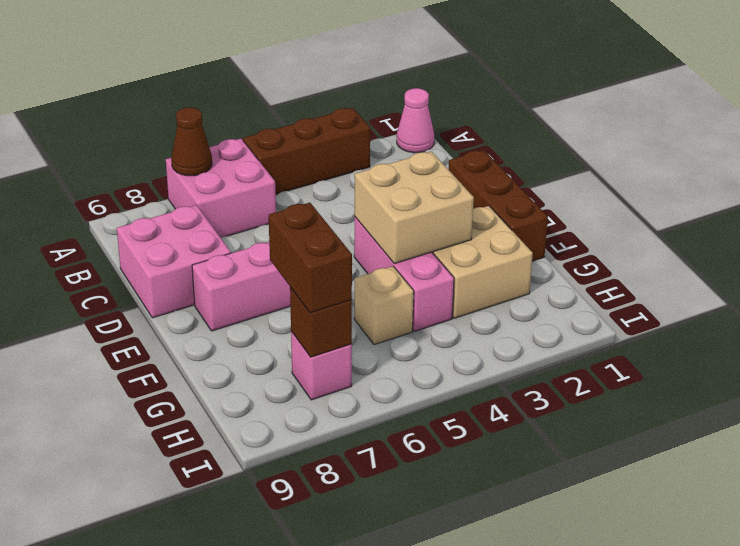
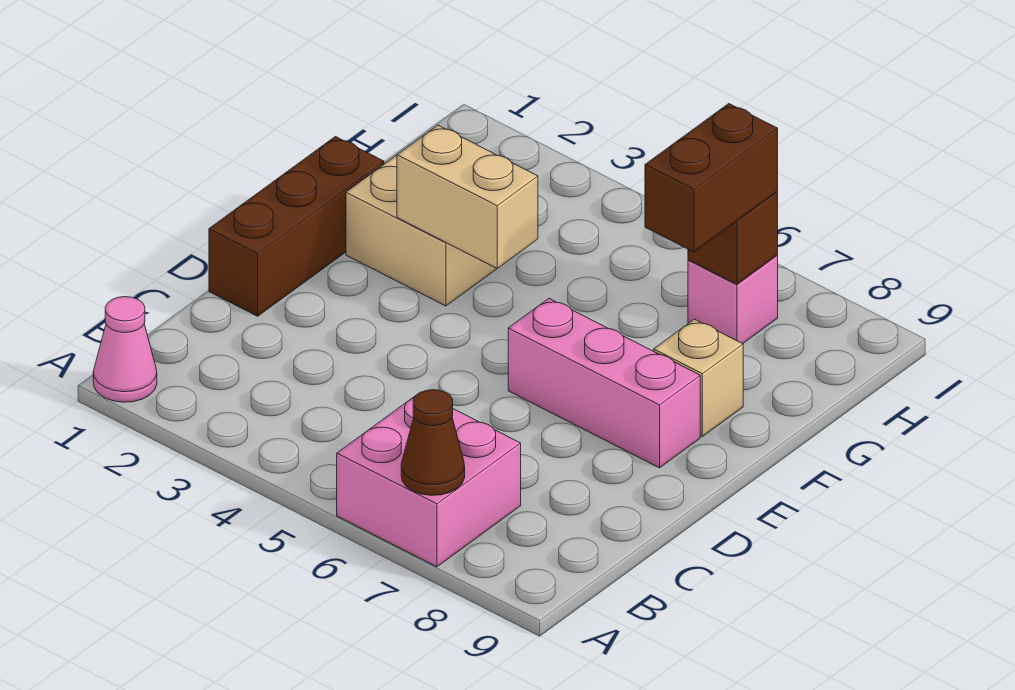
brown 1x3 brick [243,108,370,194] -> none
pink 2x2 brick [117,205,231,318] -> none
tan 2x2 brick [355,152,474,264] -> tan 1x2 brick [397,125,538,268]
pink 1x3 brick [354,217,454,331] -> none
tan 1x1 brick [354,266,414,345] -> tan 1x1 brick moved to [654,319,743,436]

